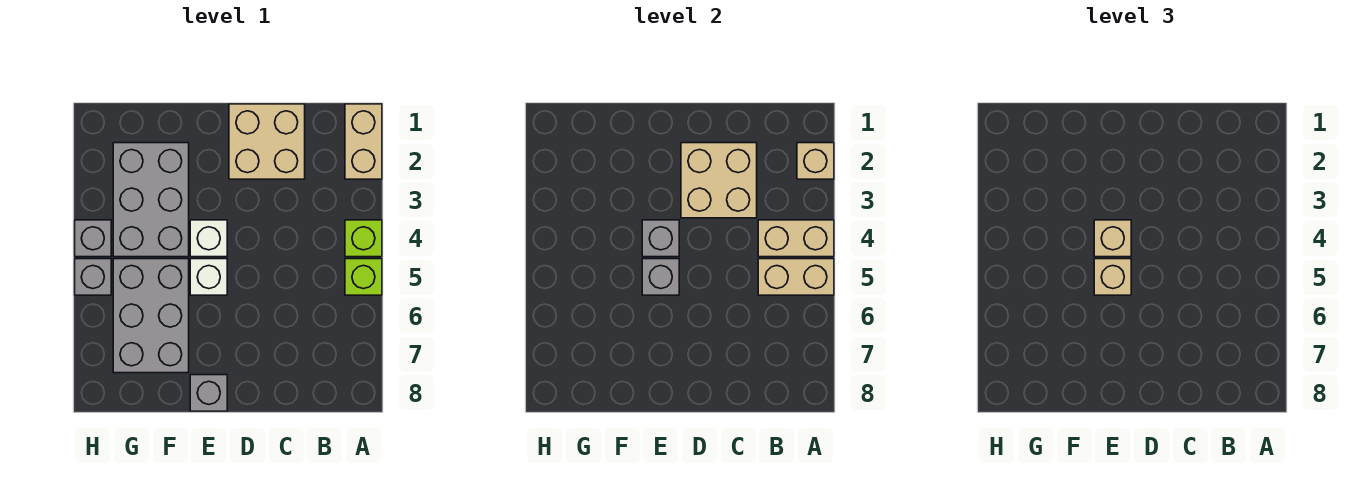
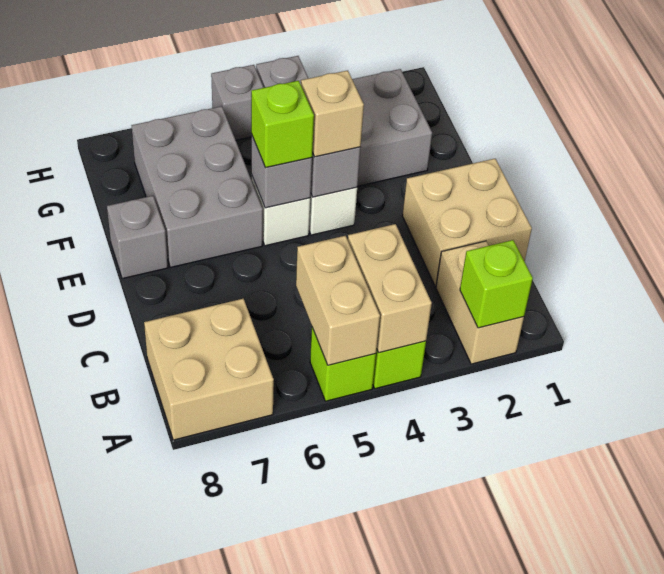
tan 1x2 brick [345,104,382,179] -> tan 1x2 brick turned to [436,241,524,364]
tan 1x1 brick [797,143,834,179] -> lime 1x1 brick [460,240,533,328]
tan 2x2 brick [681,143,757,218] -> tan 2x2 brick moved to [144,299,274,440]
tan 1x1 brick [1094,259,1131,295] -> lime 1x1 brick [251,81,314,168]
grey 2x3 brick [113,259,189,373] -> grey 2x3 brick turned to [131,106,263,267]

